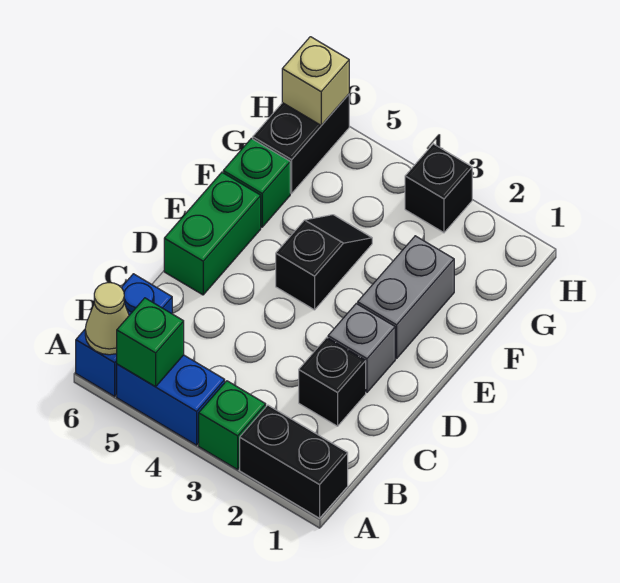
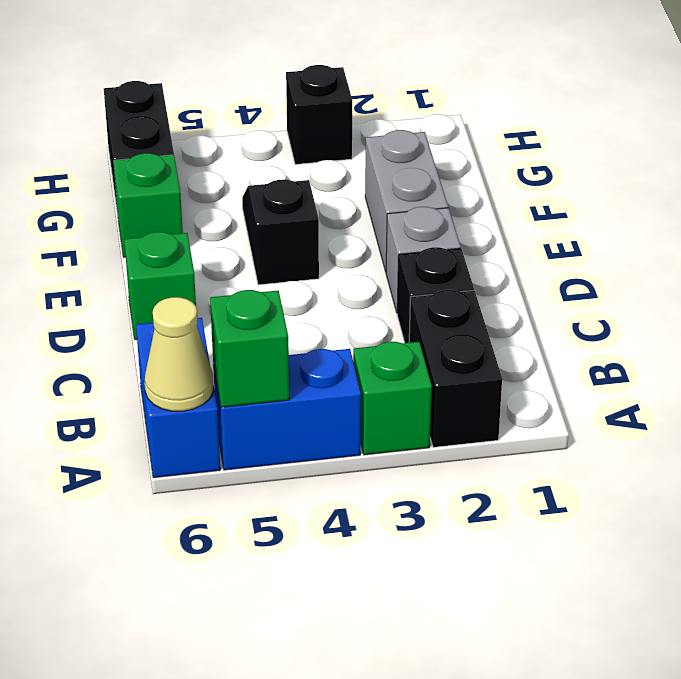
black 1x2 brick [240,405,348,518] -> black 1x2 brick turned to [409,290,502,447]
green 1x2 brick [164,172,261,295] -> green 1x1 brick [124,232,196,340]
tan 1x1 brick [282,37,349,125] -> none

